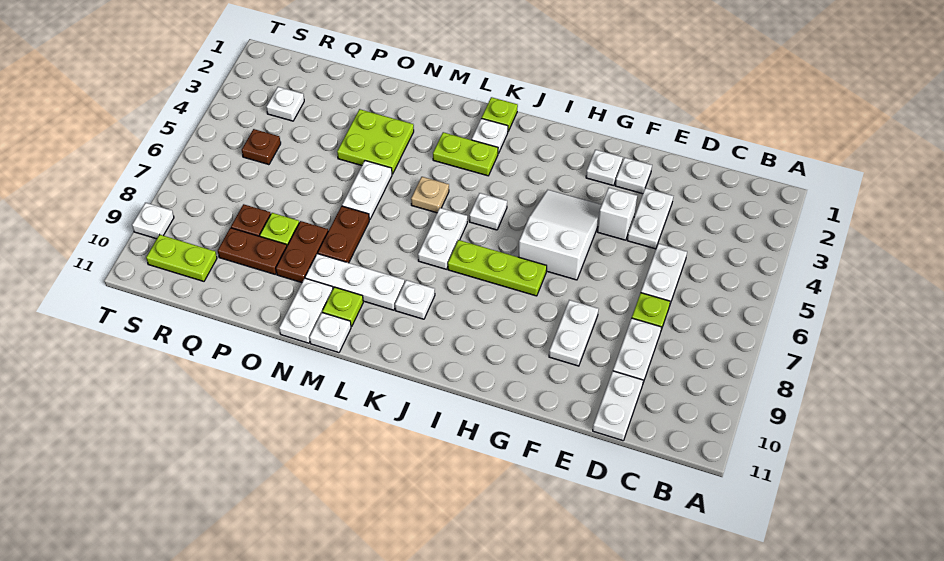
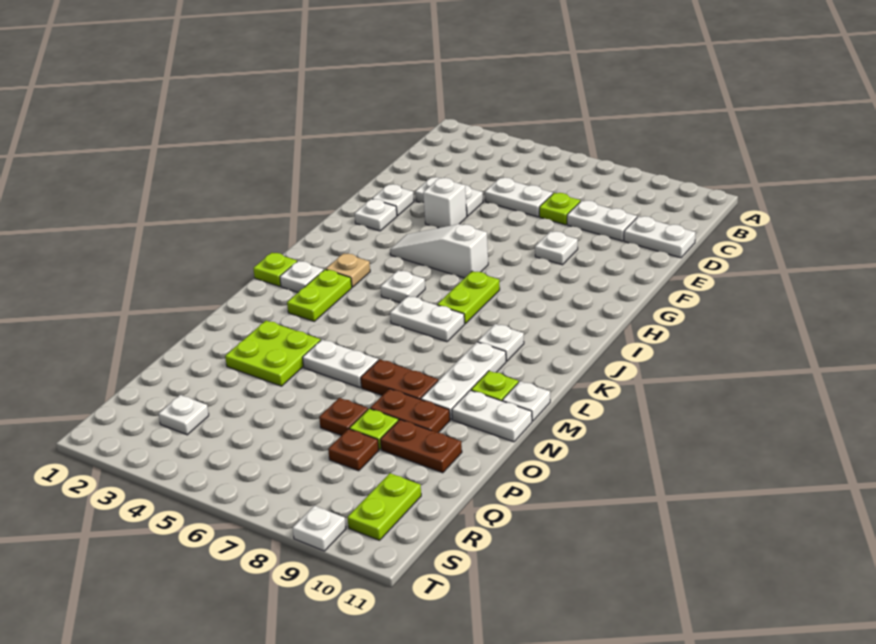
white 1x2 plate [549,300,598,366] -> white 1x1 plate [535,231,578,265]
white 2x3 slope [518,190,601,280] -> white 1x3 slope [390,224,488,278]
lime 1x3 plate [448,240,547,296] -> lime 1x2 plate [437,271,500,324]
tan 1x1 plate [411,177,449,213] -> tan 1x1 plate moved to [326,253,370,287]
brown 1x2 plate [218,228,287,274] -> brown 1x2 plate turned to [380,420,462,473]
brown 1x1 plate [242,129,281,165] -> brown 1x1 plate moved to [319,398,368,436]

